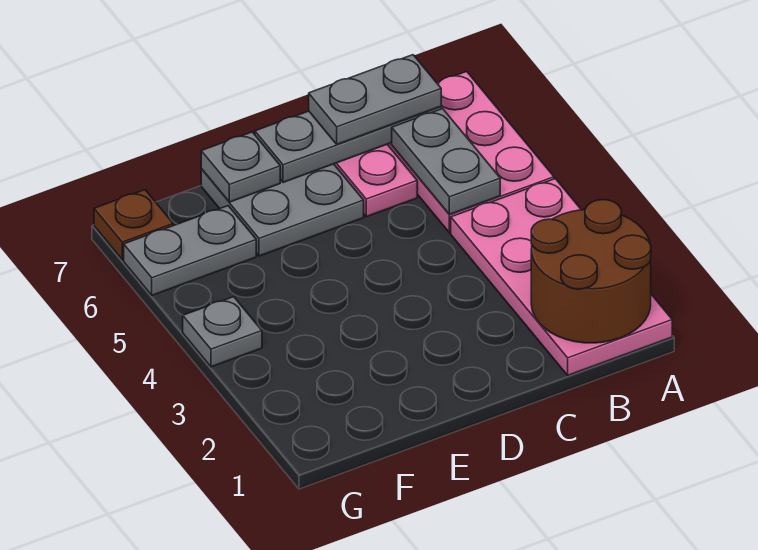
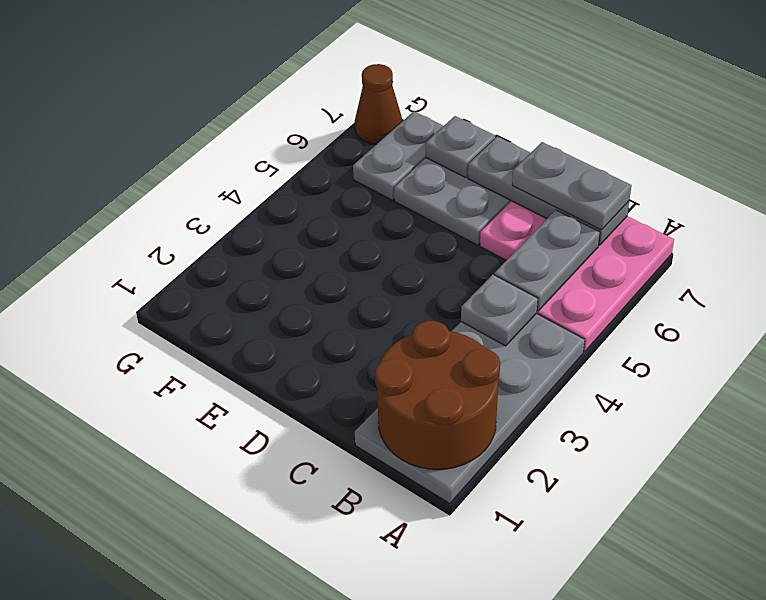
pink 2x4 plate [451,179,672,375] -> grey 2x4 plate [355,313,585,504]
grey 1x2 plate [124,206,256,295] -> grey 1x2 plate turned to [353,111,443,200]
grey 1x1 plate [183,297,262,367] -> grey 1x1 plate moved to [461,275,538,346]
brown 1x1 plate [94,190,173,260] -> brown 1x1 cone [355,64,402,144]

